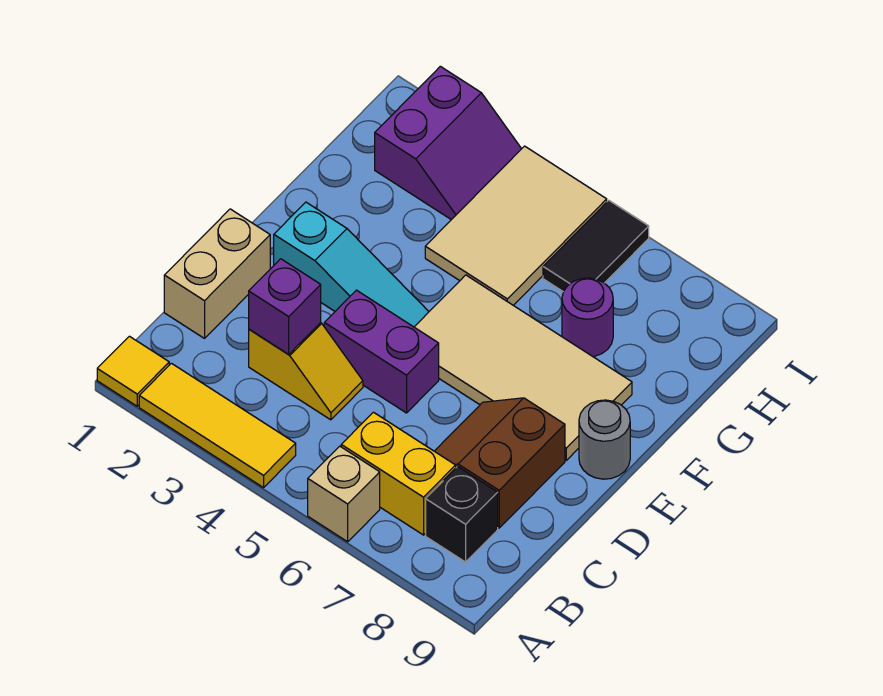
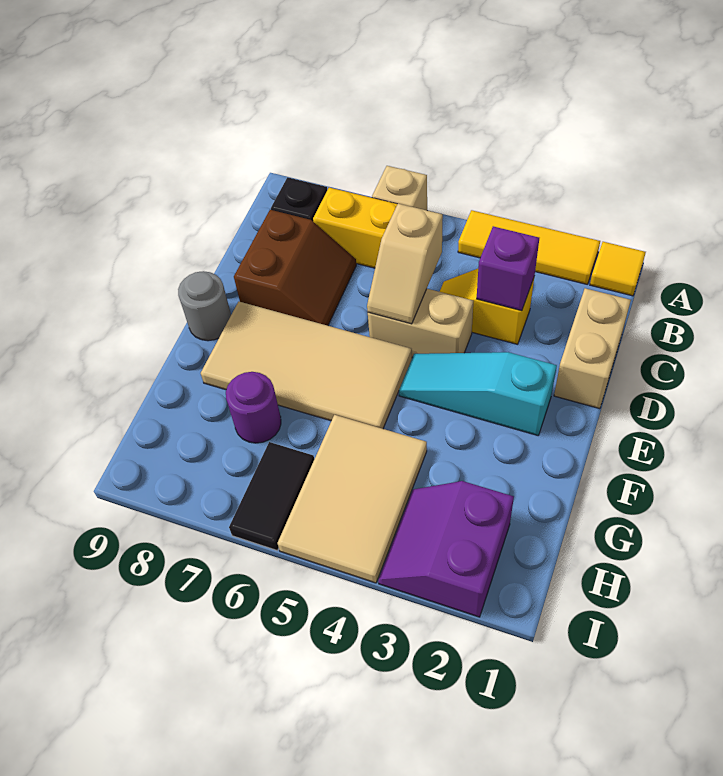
none -> tan 1x2 slope [367,204,443,324]
purple 1x2 brick [324,290,439,413] -> tan 1x2 brick [368,289,473,357]

